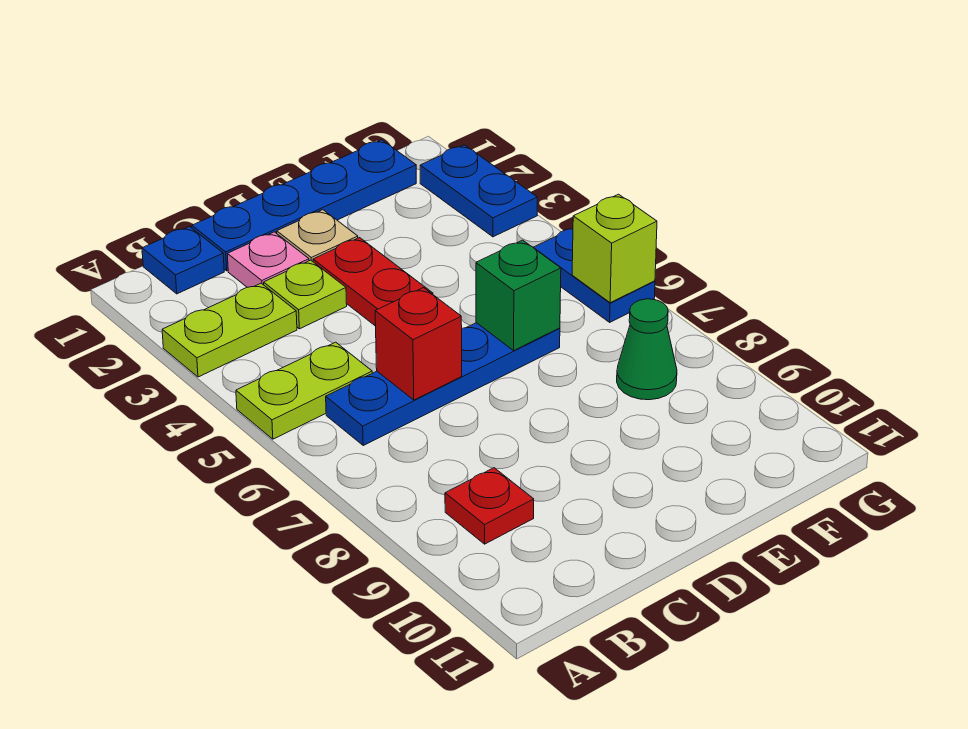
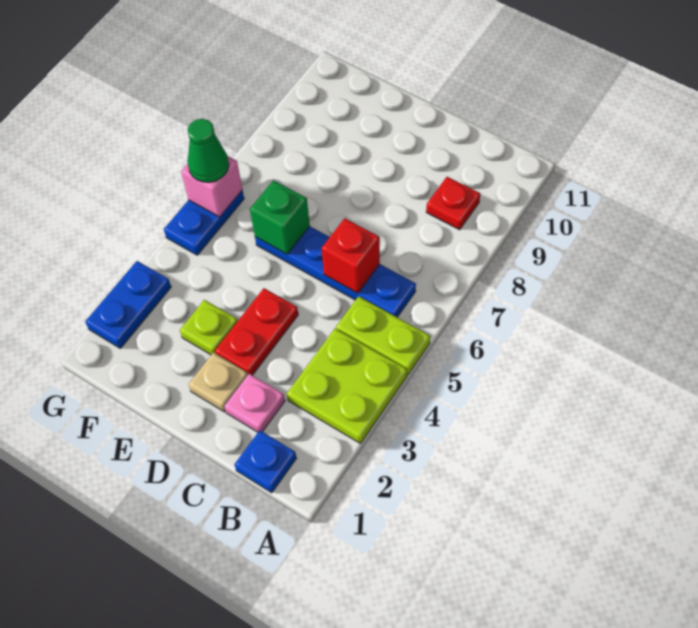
lime 1x2 plate [162,283,297,377] -> lime 2x2 plate [287,328,407,443]
blue 1x4 plate [192,140,416,271] -> none
lime 1x1 plate [264,260,347,329] -> lime 1x1 plate moved to [180,300,238,355]
green 1x1 cone [617,299,677,400] -> green 1x1 cone moved to [188,119,229,182]
lime 1x1 brick [572,194,657,303] -> pink 1x1 brick [181,156,242,217]

